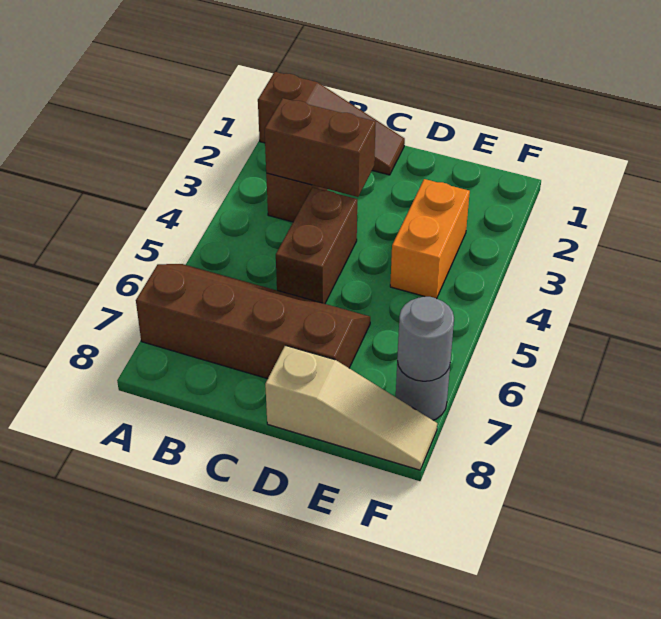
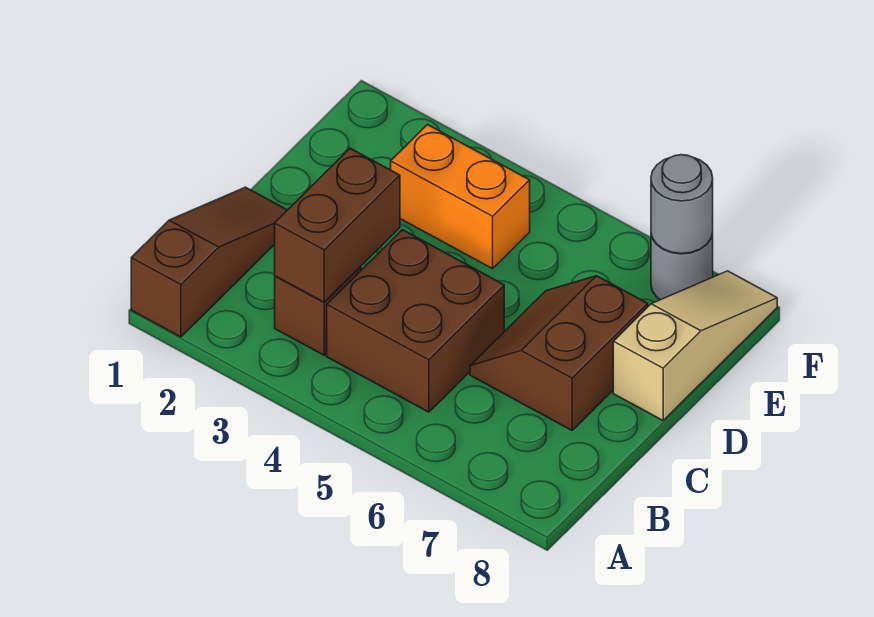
brown 2x4 slope [136,264,370,379] -> brown 2x2 slope [470,276,648,430]
brown 1x2 brick [276,187,357,304] -> brown 2x2 brick [327,230,504,412]

